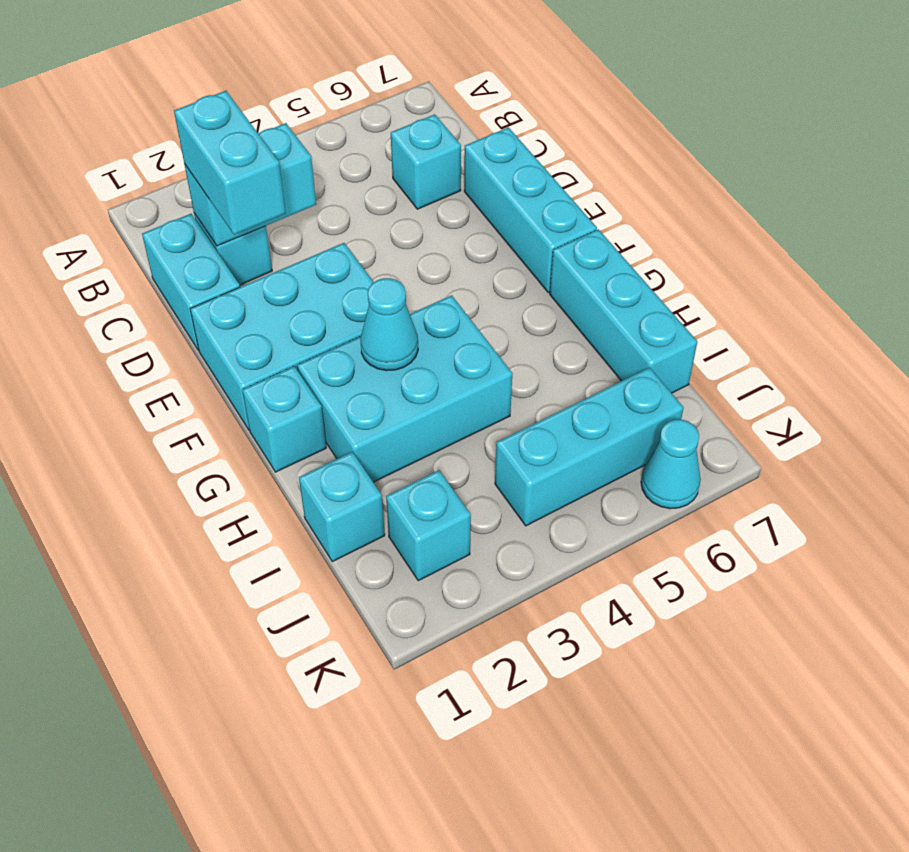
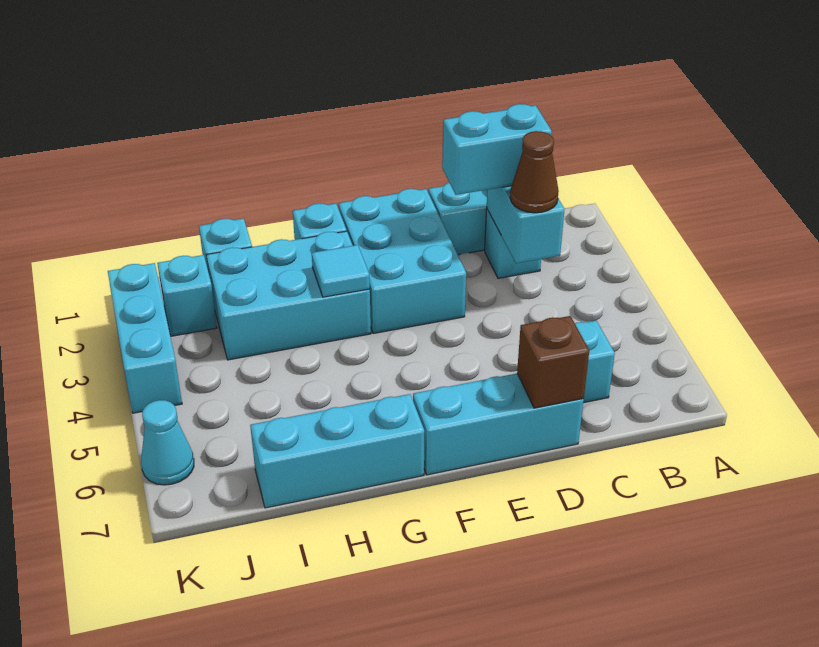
none -> brown 1x1 cone [510,131,559,213]
none -> brown 1x1 brick [517,316,589,408]
cyan 2x3 brick [297,295,512,482] -> cyan 2x3 brick turned to [206,231,371,360]
cyan 1x1 cone [361,278,418,371] -> cyan 1x1 tile [312,245,370,297]
cyan 1x3 brick [495,368,683,526] -> cyan 1x3 brick moved to [108,263,182,413]

